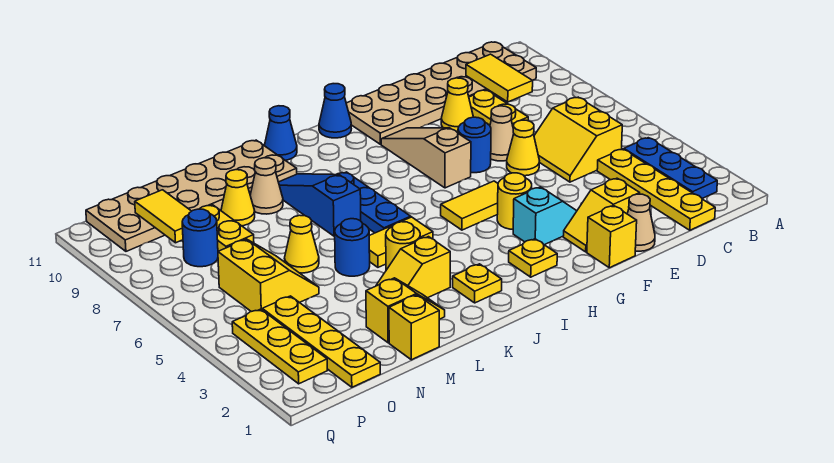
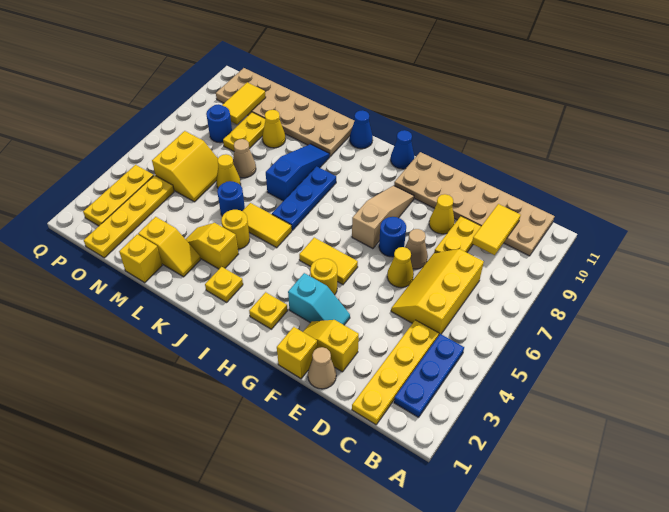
yellow 2x2 slope [534,97,622,182] -> yellow 2x3 slope [391,249,484,336]
tan 1x1 cone [250,158,283,214] -> tan 1x1 cone moved to [233,139,256,178]

